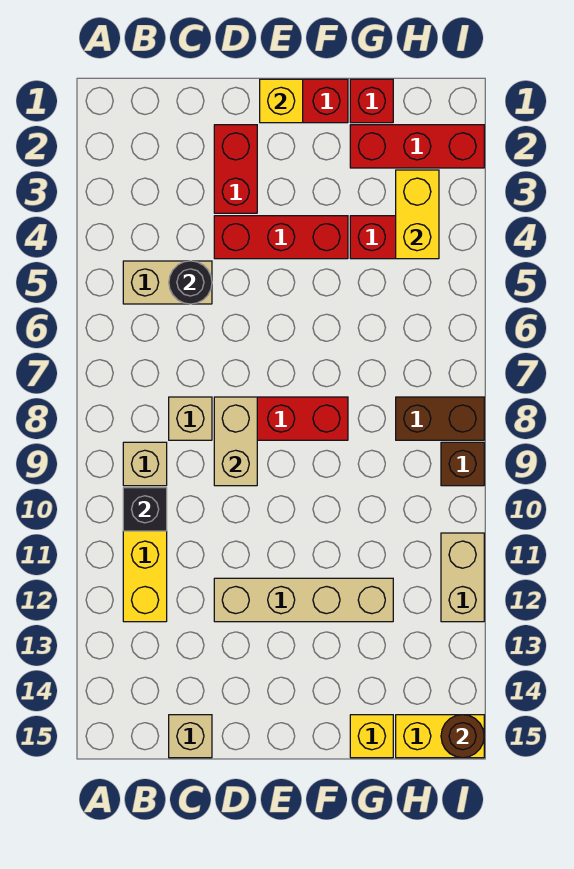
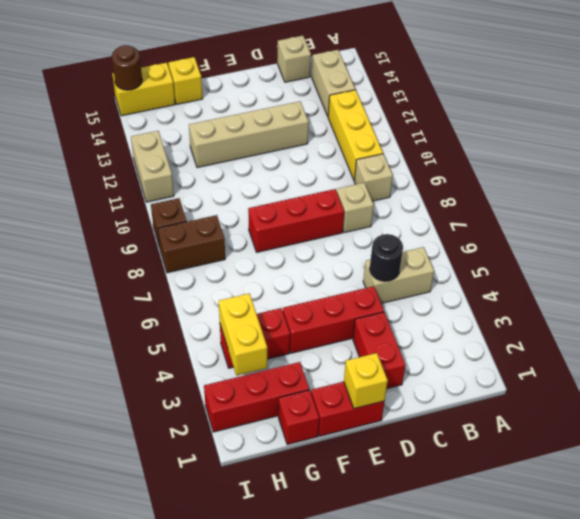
black 1x1 brick [123,488,167,531] -> none
tan 1x2 brick [214,397,257,486] -> tan 1x2 brick moved to [312,50,355,116]

